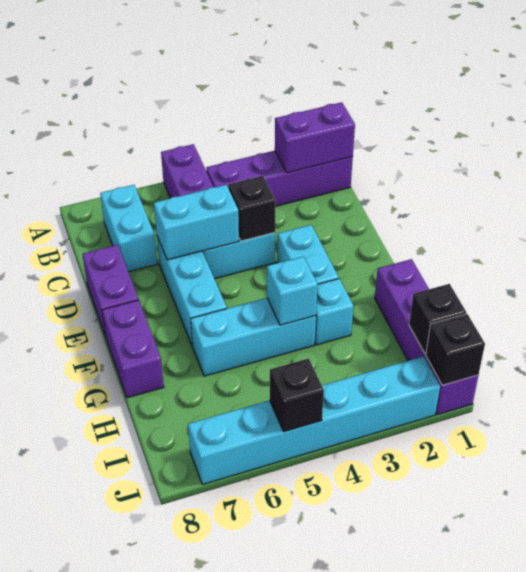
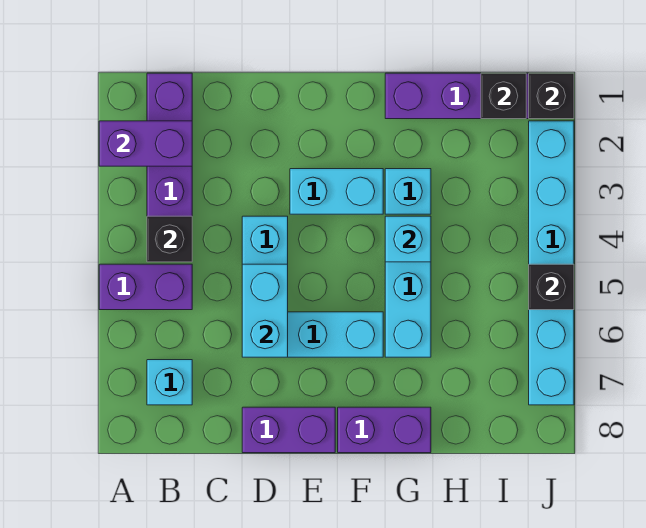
purple 1x2 brick [275,102,355,173] -> purple 1x2 brick turned to [99,121,192,166]
cyan 1x2 brick [100,185,157,272] -> cyan 1x1 brick [147,360,192,405]
black 1x1 brick [228,176,276,241] -> black 1x1 brick moved to [147,216,192,262]

